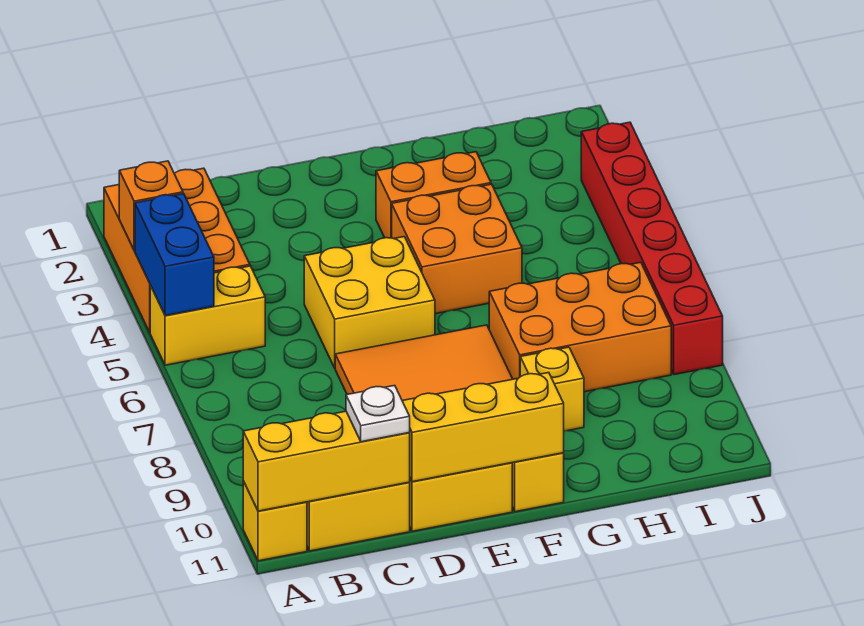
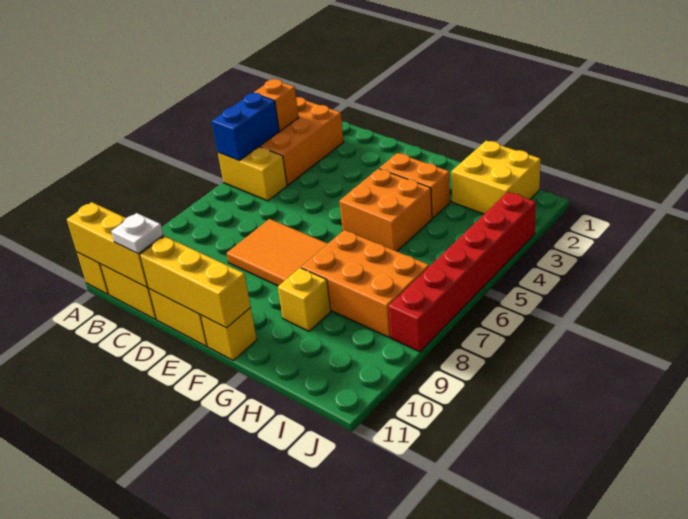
yellow 2x2 brick [304,237,435,368] -> yellow 2x2 brick moved to [452,141,541,214]

